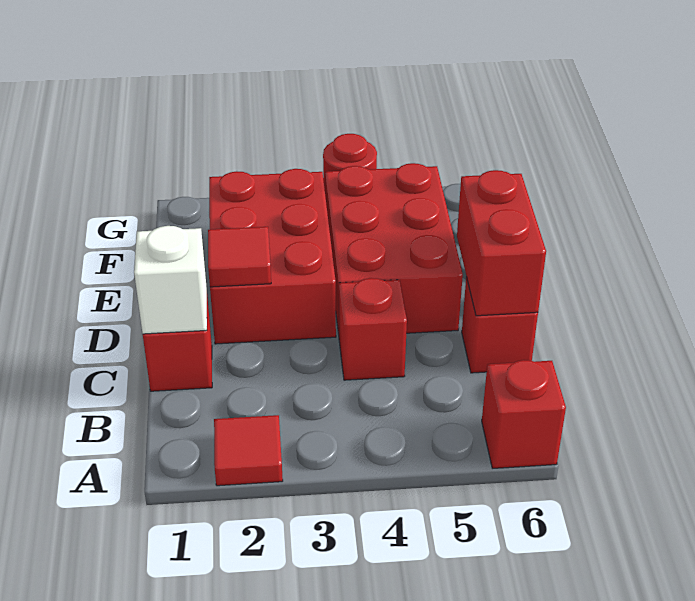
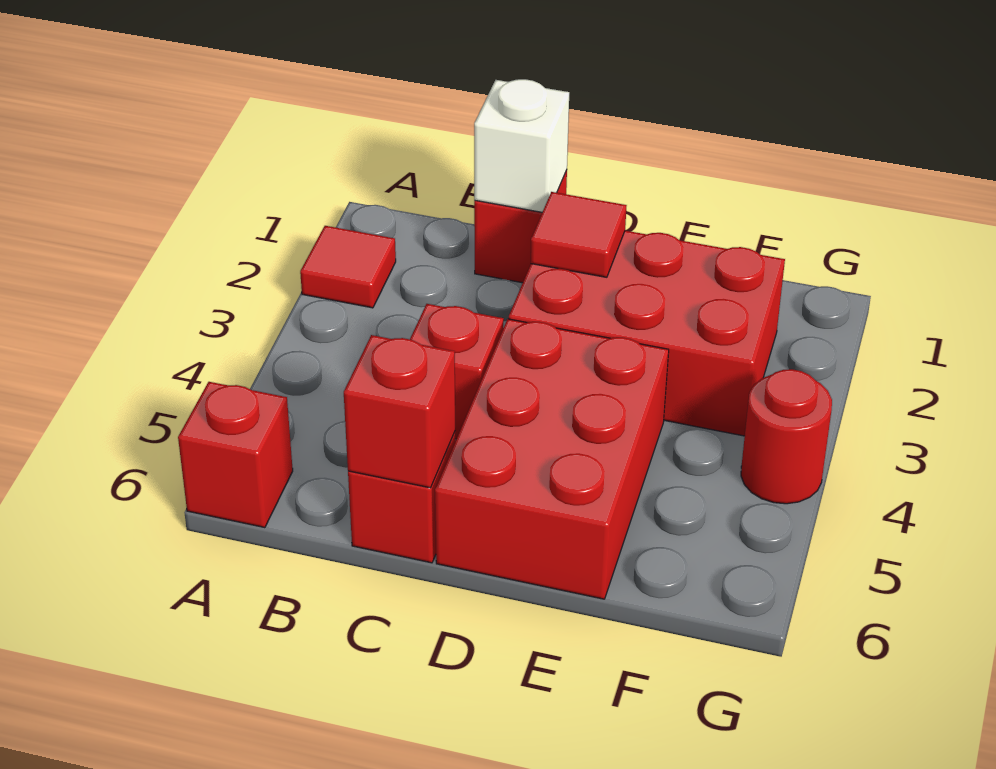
red 1x2 brick [457,170,546,316] -> red 1x1 brick [344,335,455,488]
red 2x3 brick [325,163,463,334] -> red 2x3 brick turned to [435,319,669,599]

